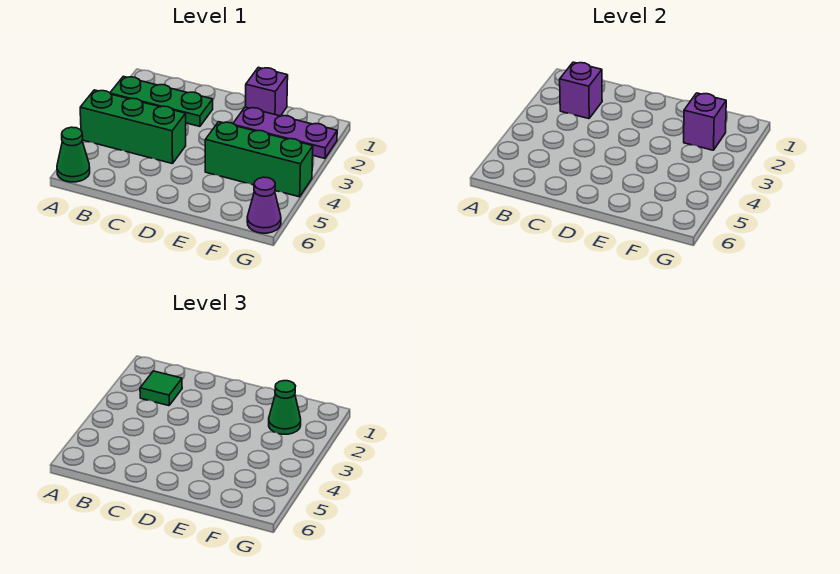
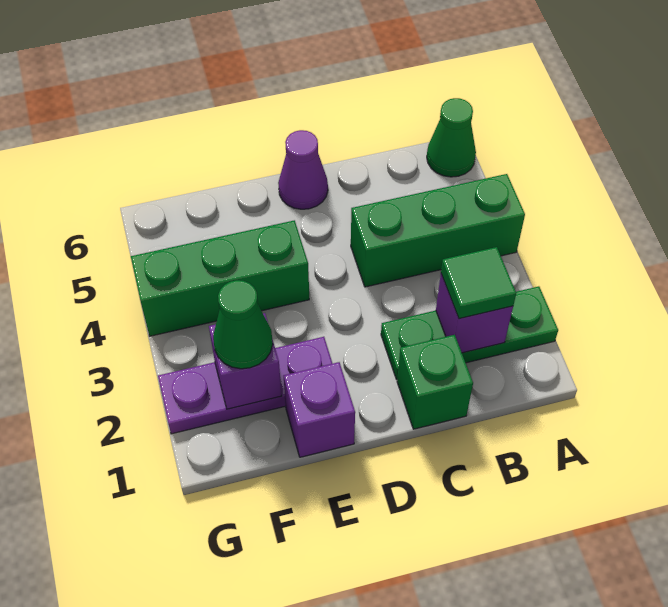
none -> green 1x1 brick [397,335,473,429]
purple 1x1 cone [247,177,281,233] -> purple 1x1 cone moved to [278,130,328,209]

